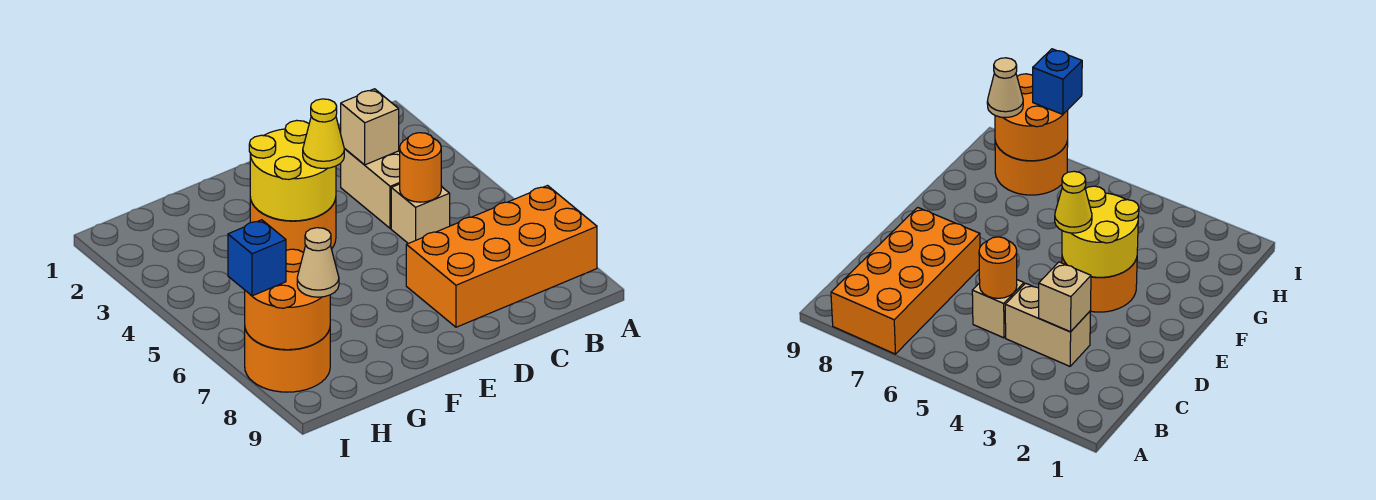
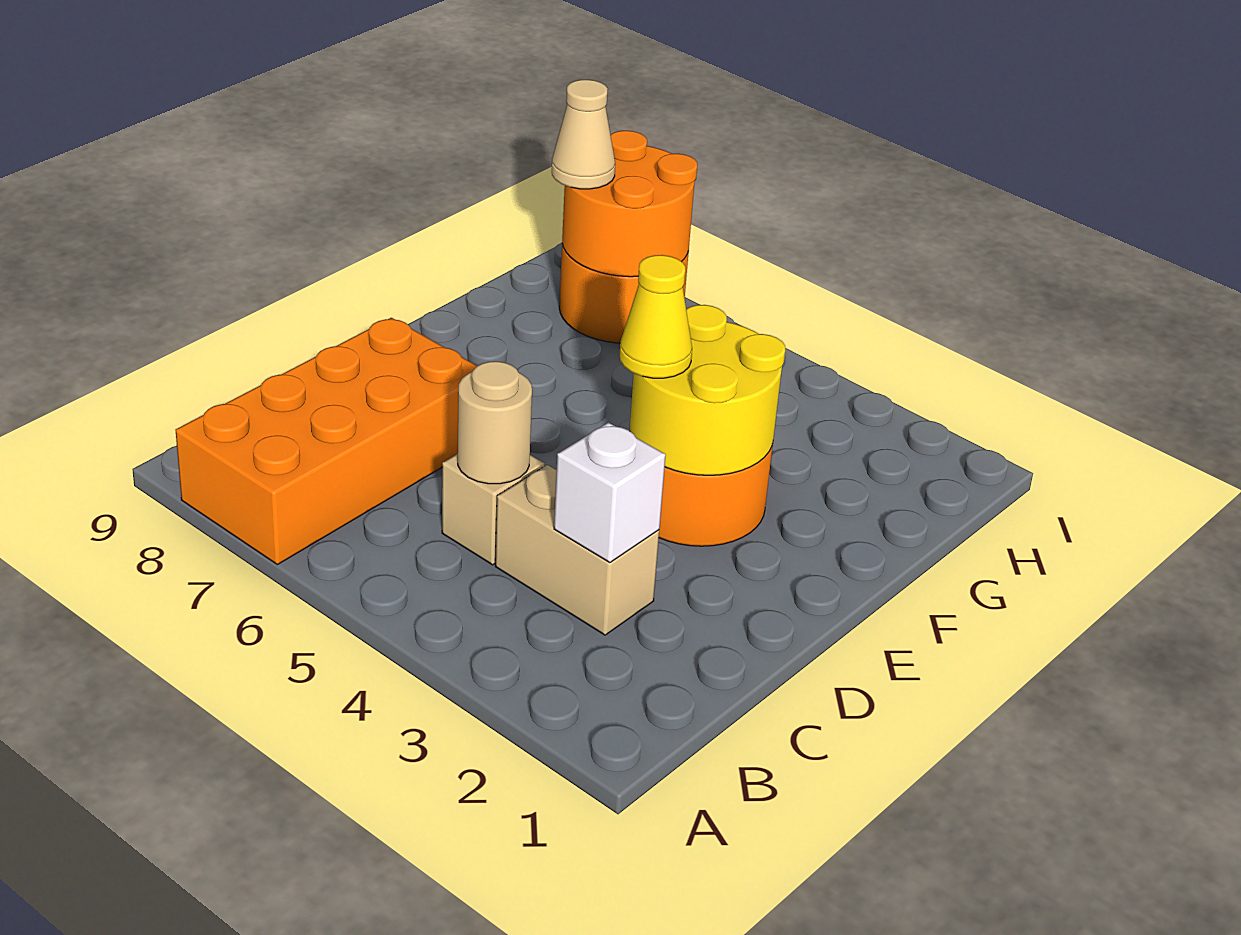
tan 1x1 brick [341,89,399,165] -> white 1x1 brick [554,422,666,562]
orange 1x1 round brick [400,133,441,202] -> tan 1x1 round brick [458,361,532,484]
blue 1x1 brick [228,220,286,296] -> none

